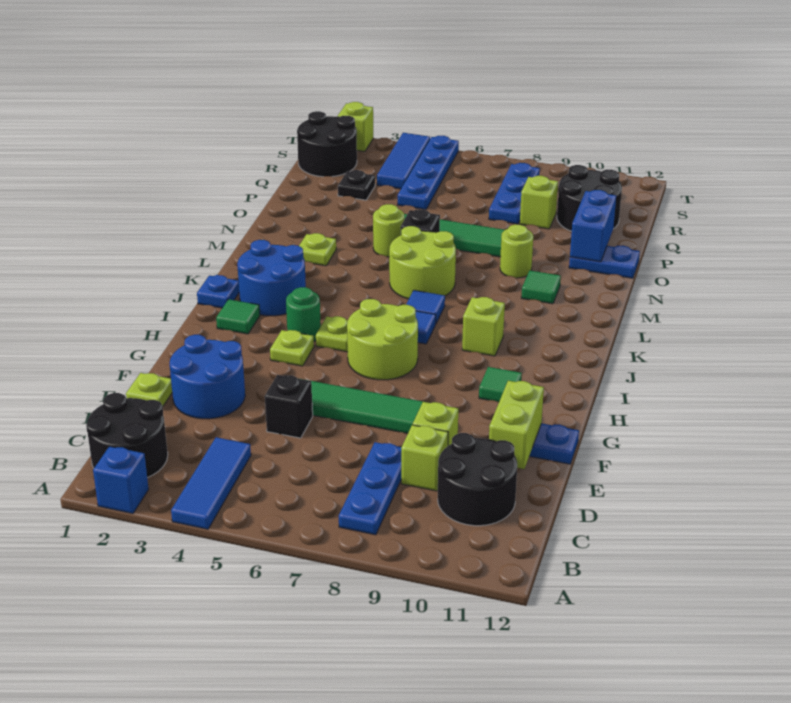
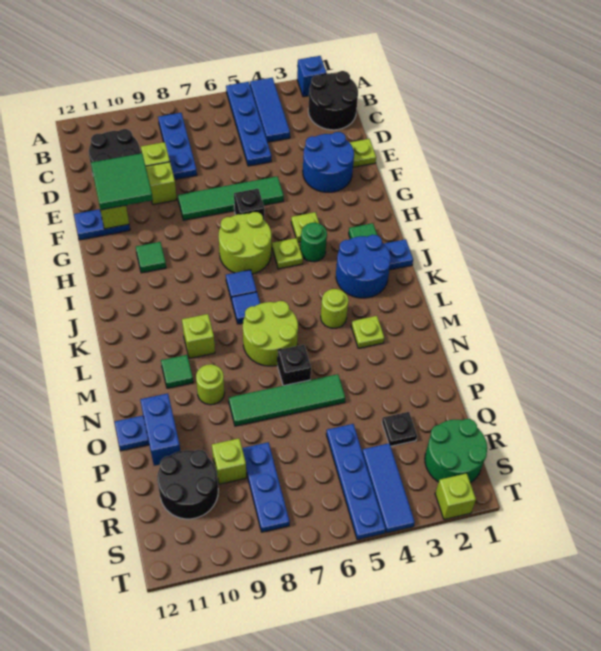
none -> blue 1x4 plate [226,82,272,166]
black 1x1 brick [265,375,313,438] -> black 1x1 brick moved to [234,189,264,220]
none -> green 2x2 tile [91,153,153,210]
lime 1x1 brick [462,297,505,356] -> lime 1x1 brick moved to [182,314,215,359]
lime 1x1 round brick [373,204,404,257] -> lime 1x1 round brick moved to [321,289,348,328]
black 2x2 round brick [297,111,357,177] -> green 2x2 round brick [425,419,487,483]

